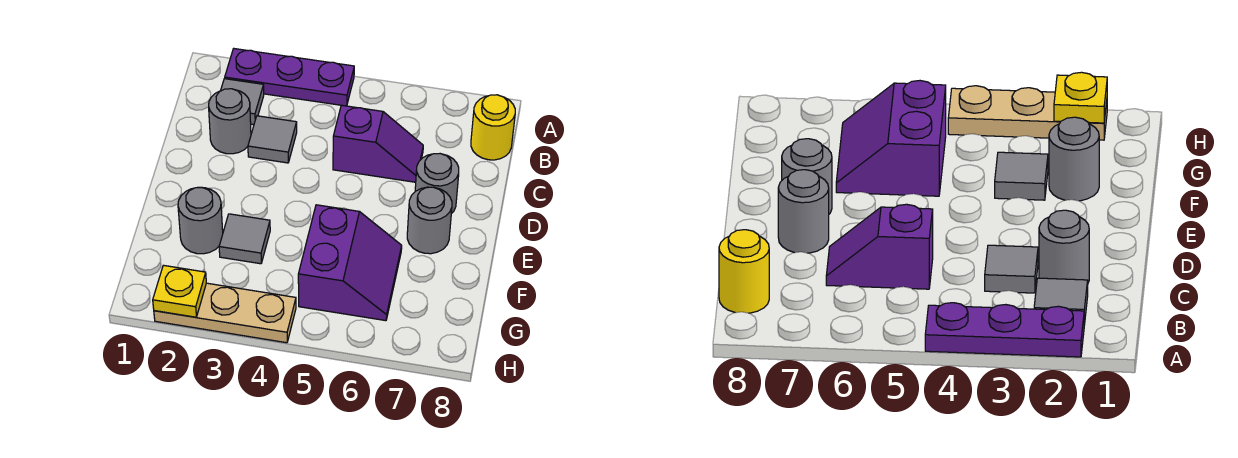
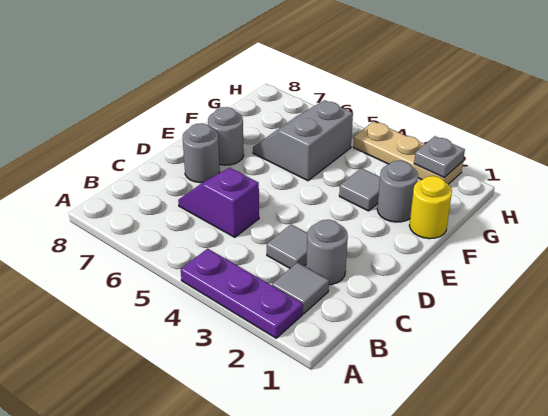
yellow 1x1 round brick [471,95,515,160] -> yellow 1x1 round brick moved to [409,176,452,239]
purple 2x2 slope [298,205,402,321] -> grey 2x2 slope [253,100,353,181]
yellow 1x1 plate [153,265,206,317] -> grey 1x1 plate [414,136,465,177]

